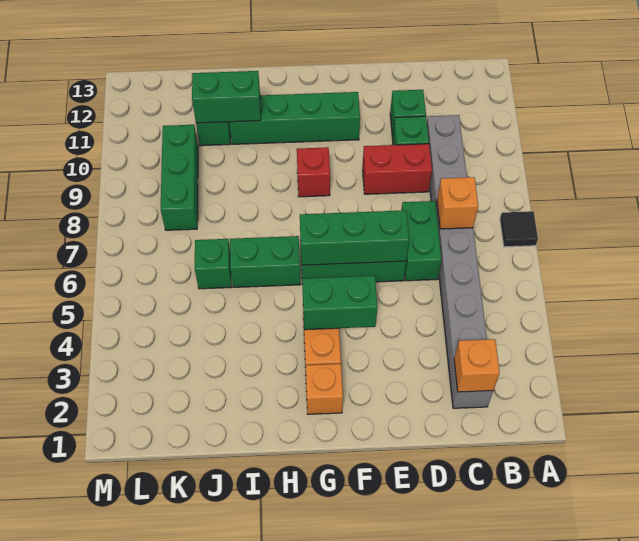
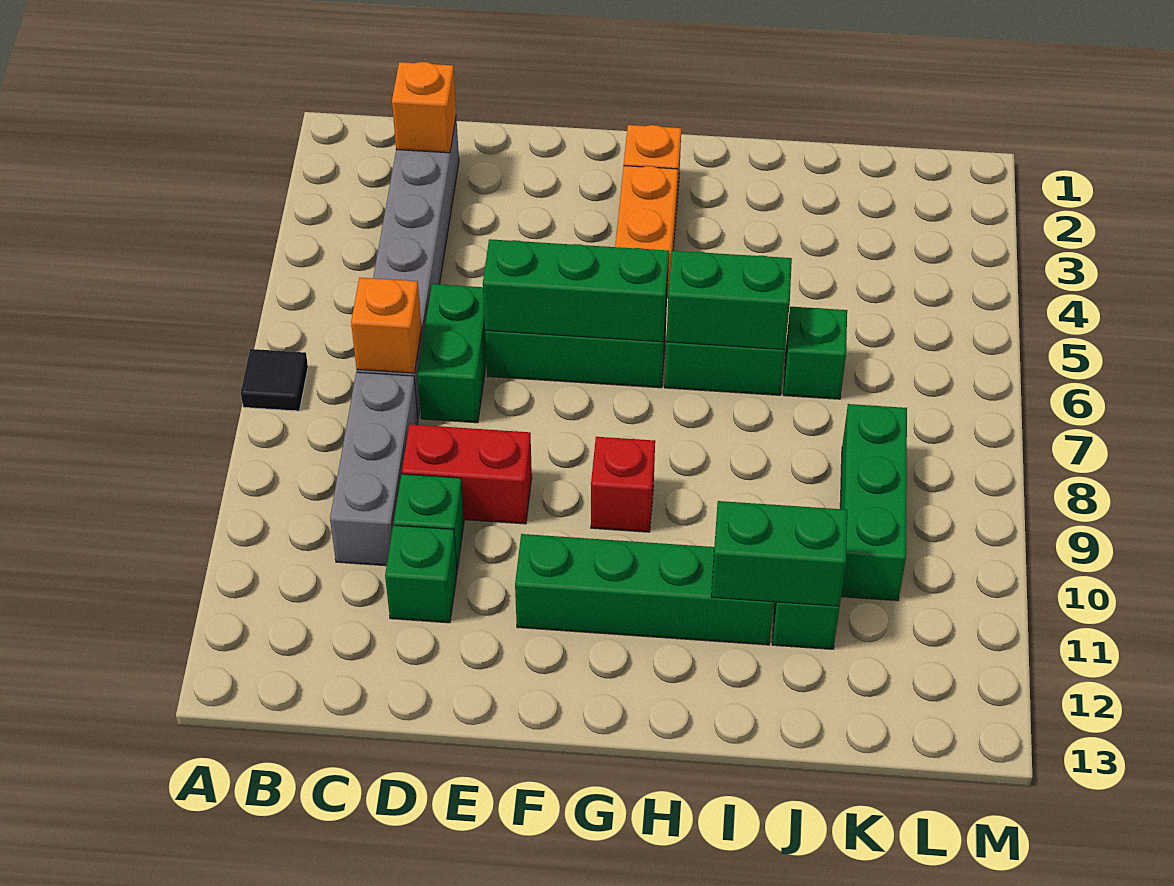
green 1x2 brick [302,276,378,330] -> green 1x2 brick moved to [666,251,792,350]

